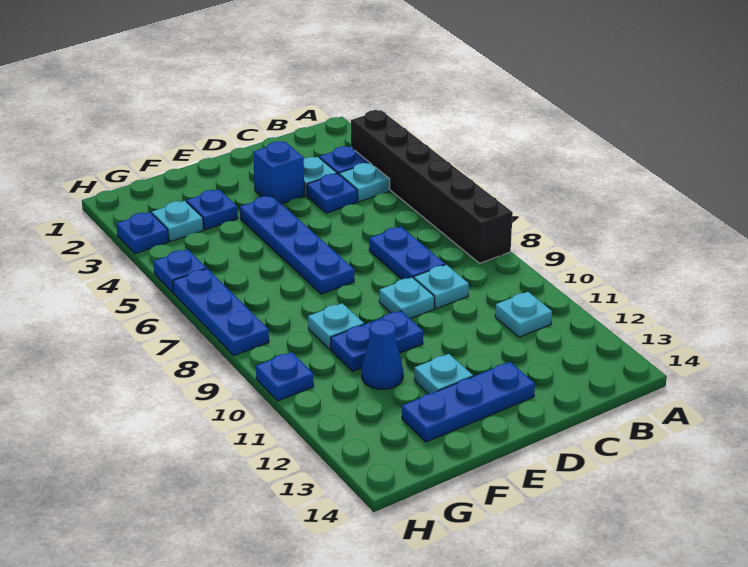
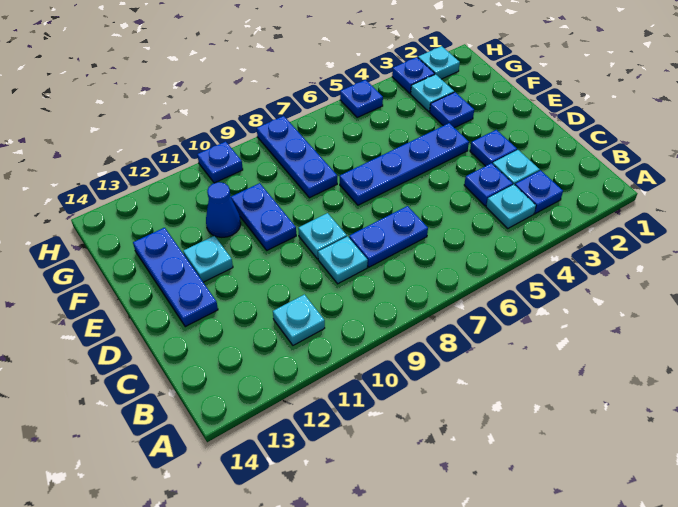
black 1x6 brick [351,110,513,263] -> none
blue 1x1 brick [253,141,304,204] -> blue 1x1 plate [470,130,517,166]
cyan 1x1 plate [308,303,364,349] -> cyan 1x1 plate moved to [418,46,460,79]
blue 1x3 plate [173,269,269,355] -> blue 1x3 plate turned to [257,116,337,198]

